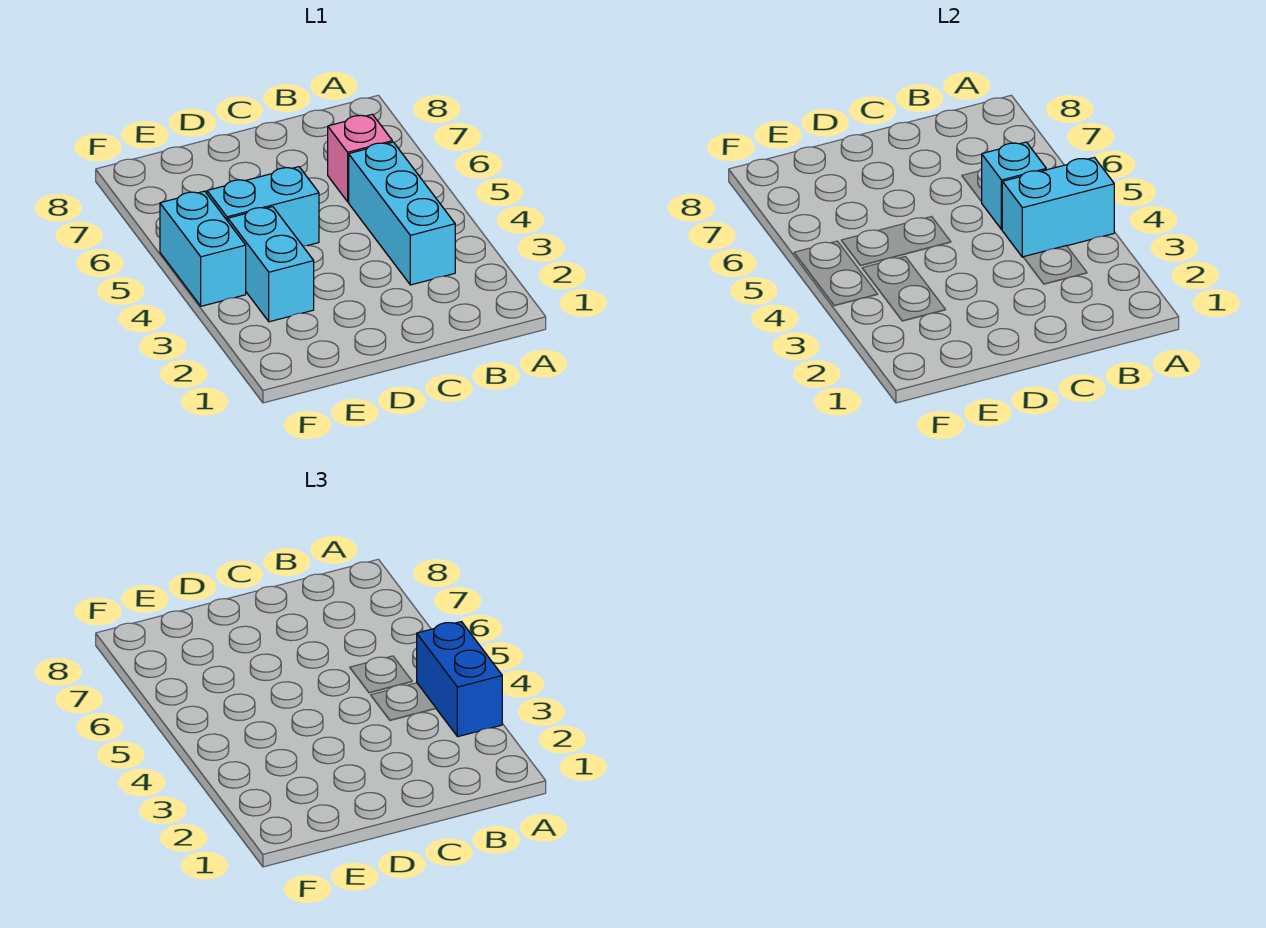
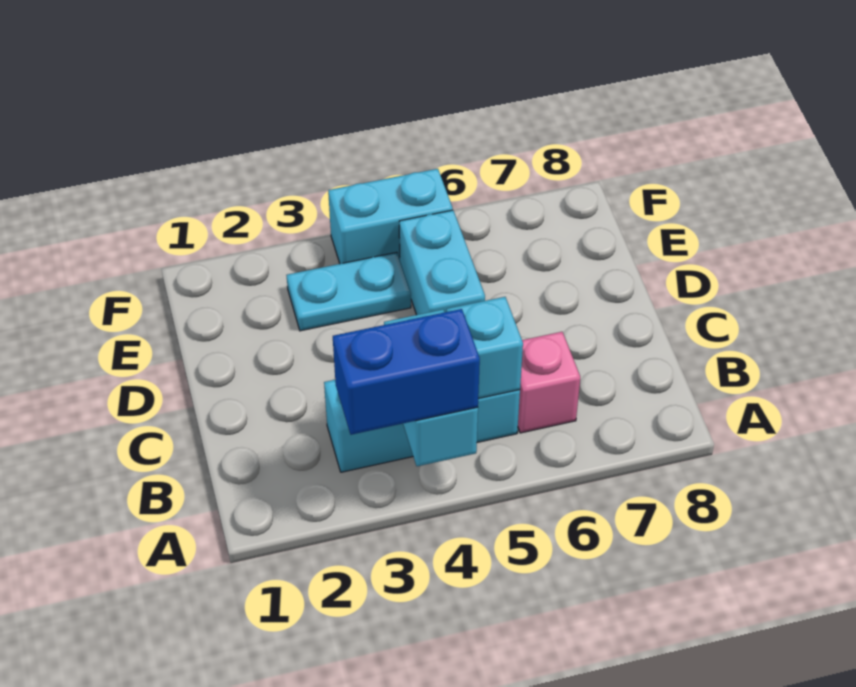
cyan 1x2 brick [228,207,314,322] -> cyan 1x2 plate [287,252,411,331]

